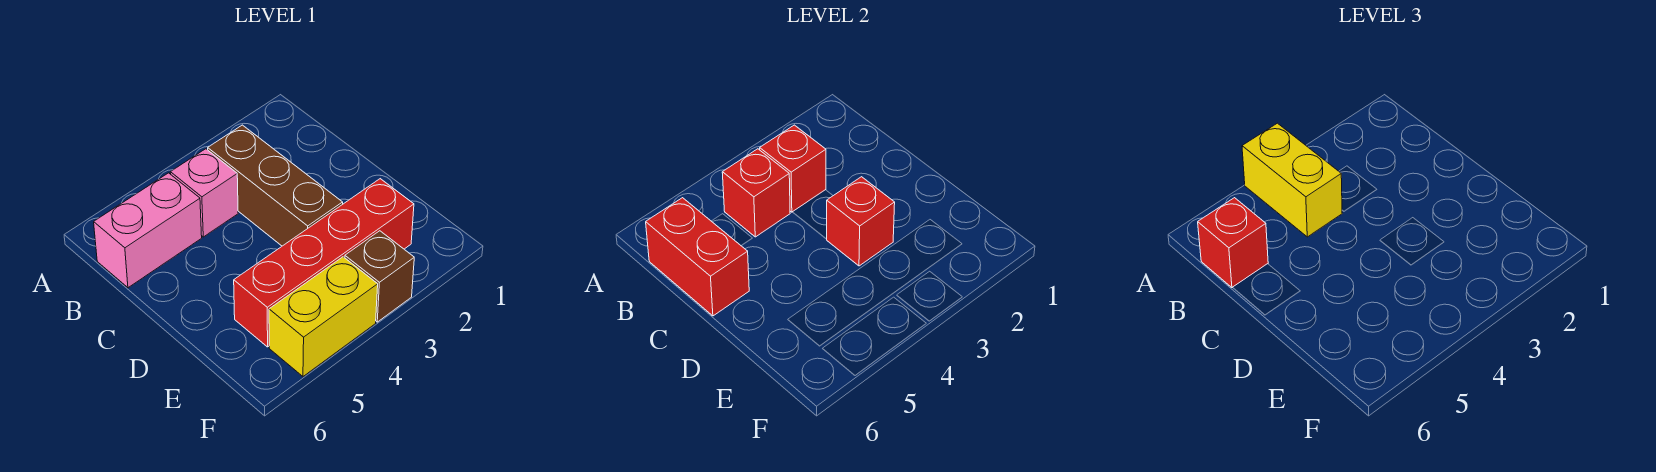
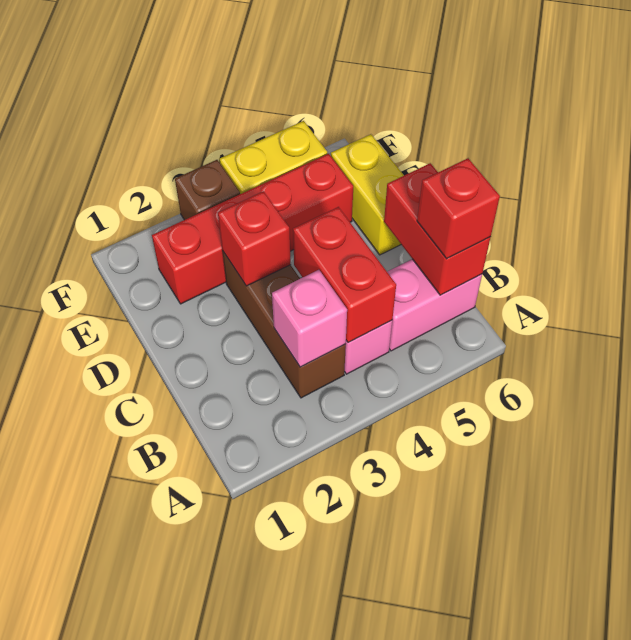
yellow 1x2 brick [1242,123,1342,237] -> yellow 1x2 brick moved to [331,134,404,255]
red 1x1 brick [760,125,826,212] -> pink 1x1 brick [272,270,347,367]
red 1x1 brick [722,149,790,237] -> red 1x2 brick [293,207,396,343]

